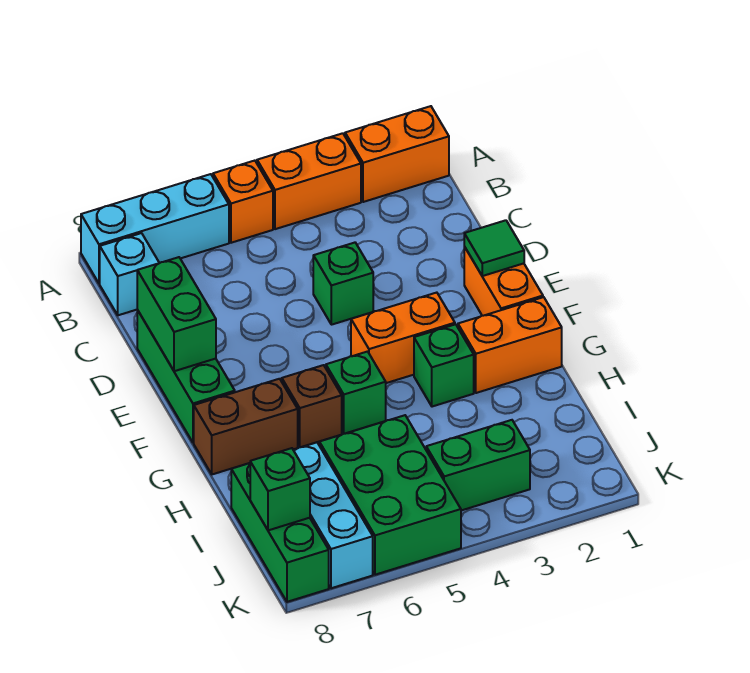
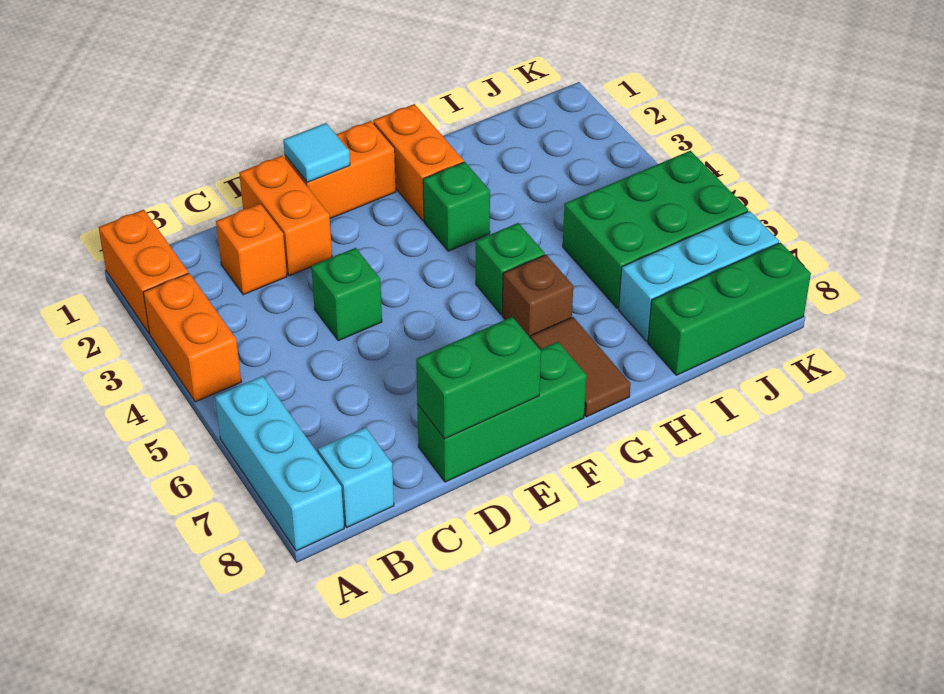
orange 1x1 brick [213,161,273,243] -> orange 1x1 brick moved to [216,204,287,295]
green 1x1 tile [464,220,524,276] -> cyan 1x1 tile [283,123,350,182]
orange 1x2 brick [351,293,455,383] -> orange 1x2 brick moved to [239,156,332,276]
brown 1x2 brick [194,379,298,474] -> brown 1x2 tile [530,317,631,417]
green 1x2 brick [426,420,530,510] -> none
green 1x1 brick [250,448,310,530] -> none

